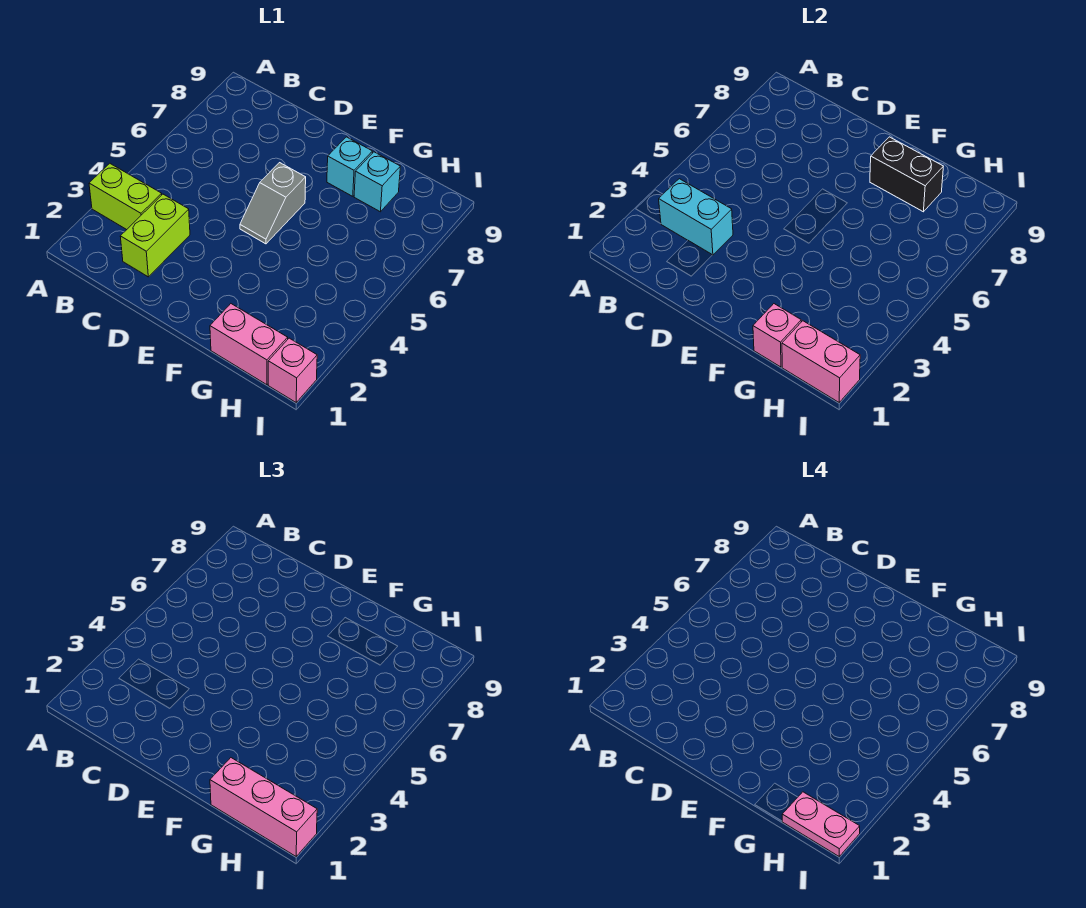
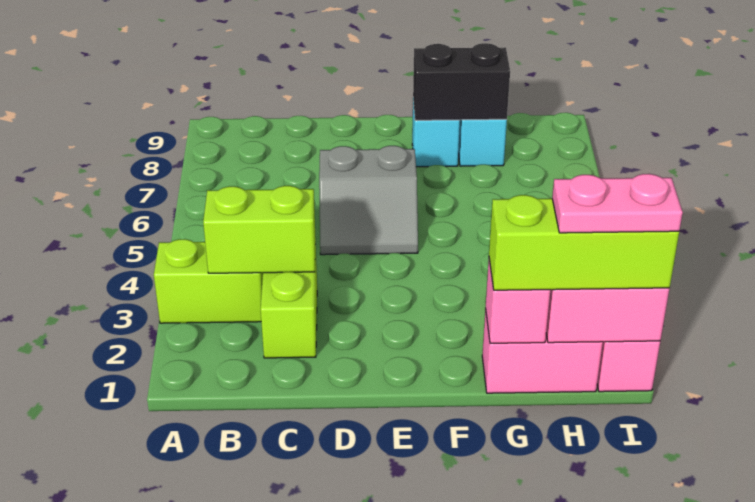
cyan 1x2 brick [659,179,733,255] -> lime 1x2 brick [203,186,316,273]
grey 1x2 slope [240,163,306,244] -> grey 2x2 slope [319,146,418,255]
pink 1x3 brick [210,758,317,856] -> lime 1x3 brick [489,195,679,290]

